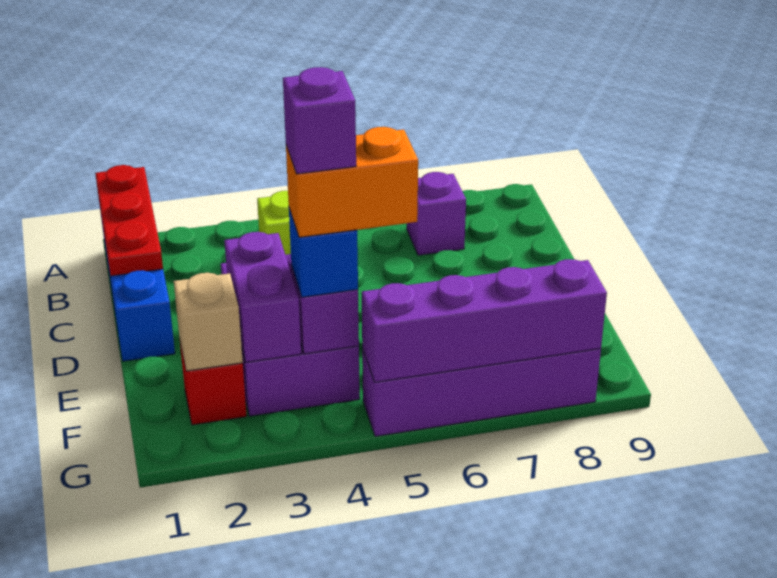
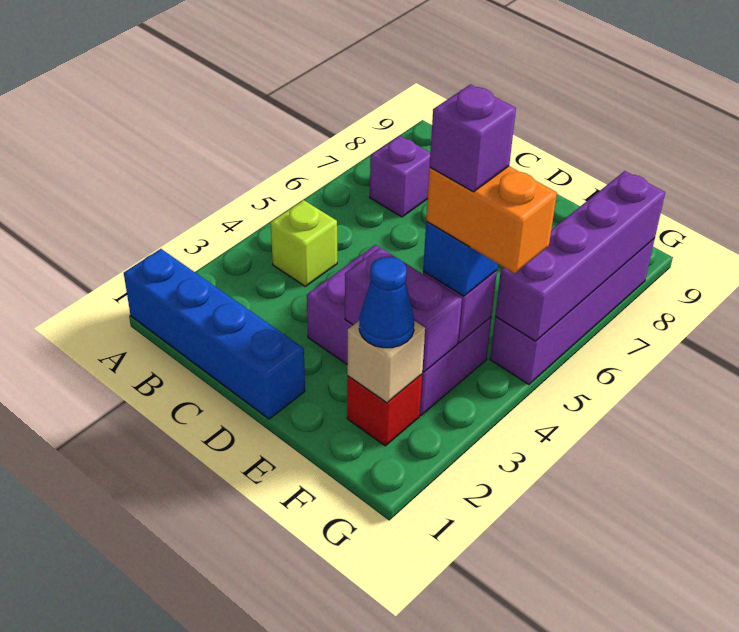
red 1x3 plate [95,165,163,276] -> none
none -> blue 1x1 cone [359,257,414,348]
orange 1x2 brick [286,127,418,237] -> orange 1x2 brick turned to [426,166,557,273]

